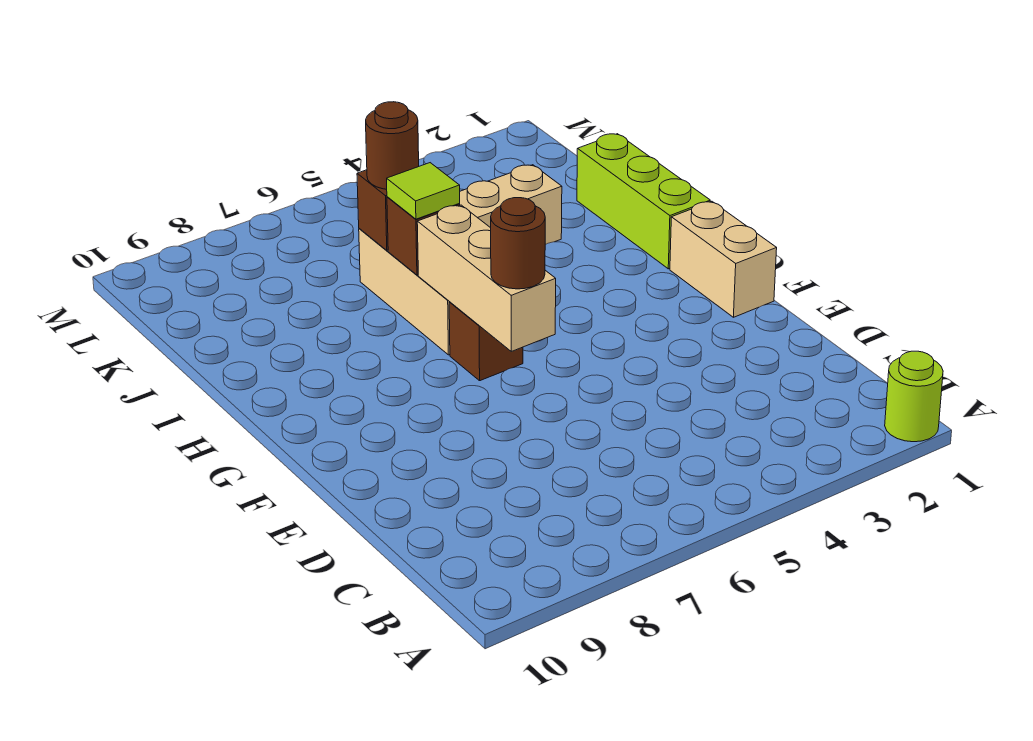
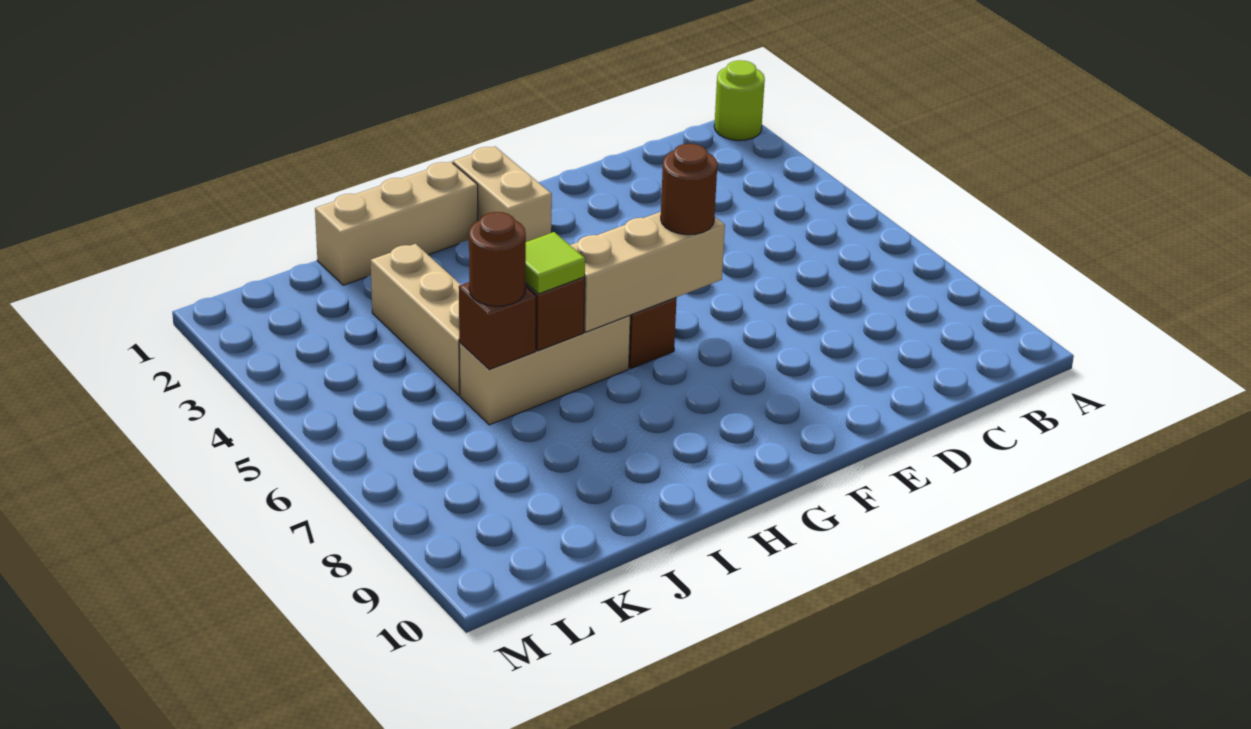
tan 1x2 brick [670,201,777,317] -> tan 1x2 brick turned to [453,146,552,242]
lime 1x3 brick [577,134,710,269] -> tan 1x3 brick [315,162,478,285]

